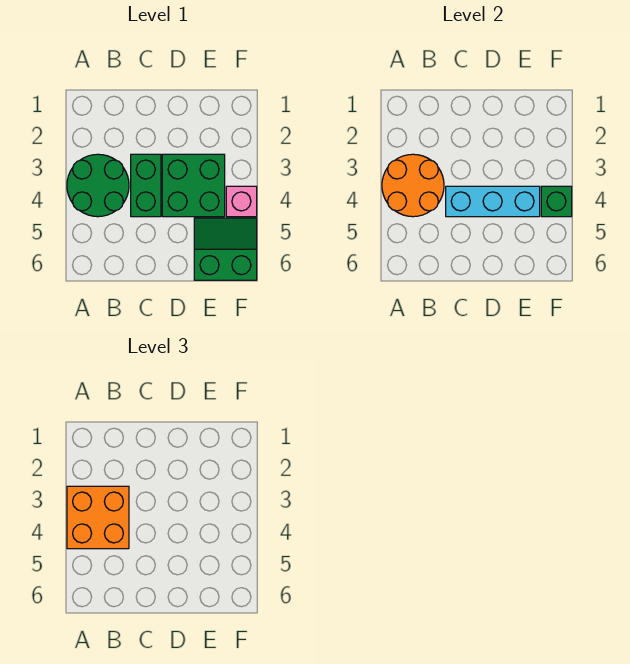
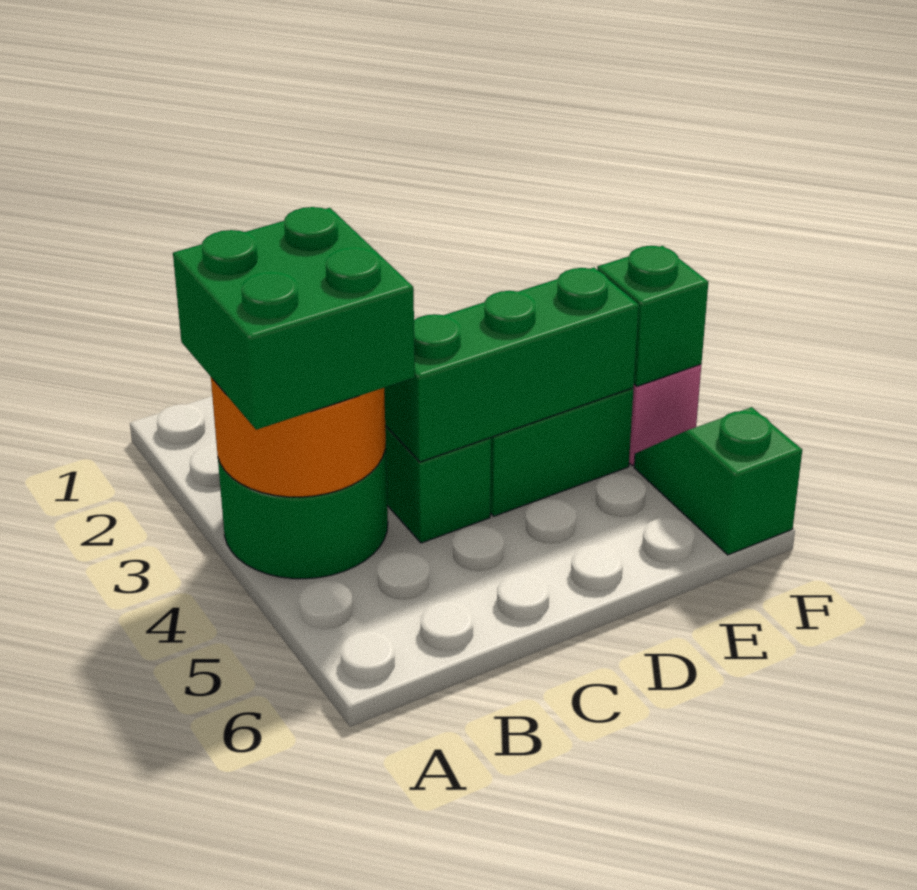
orange 2x2 brick [67,486,129,549] -> green 2x2 brick [173,207,415,430]
cyan 1x3 brick [446,186,540,217] -> green 1x3 brick [384,268,639,462]
green 2x2 slope [194,218,257,280] -> green 1x2 slope [634,407,802,555]

